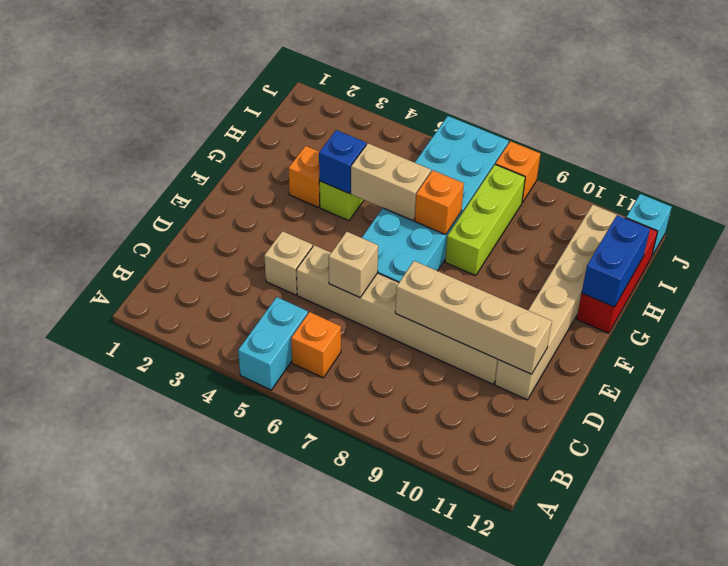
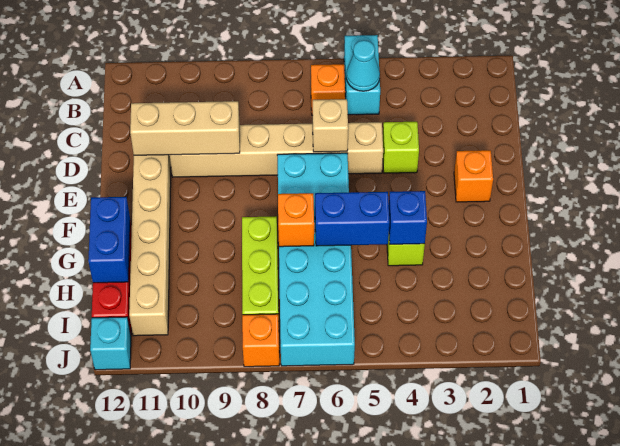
none -> cyan 1x1 cone [346,40,380,91]
tan 1x1 brick [264,231,313,295] -> lime 1x1 brick [383,122,419,173]
tan 1x4 brick [395,261,552,374] -> tan 1x3 brick [130,101,240,155]
orange 1x1 brick [288,146,320,207] -> orange 1x1 brick moved to [454,150,493,202]
tan 1x2 brick [351,143,431,221] -> blue 1x2 brick [315,192,389,246]

